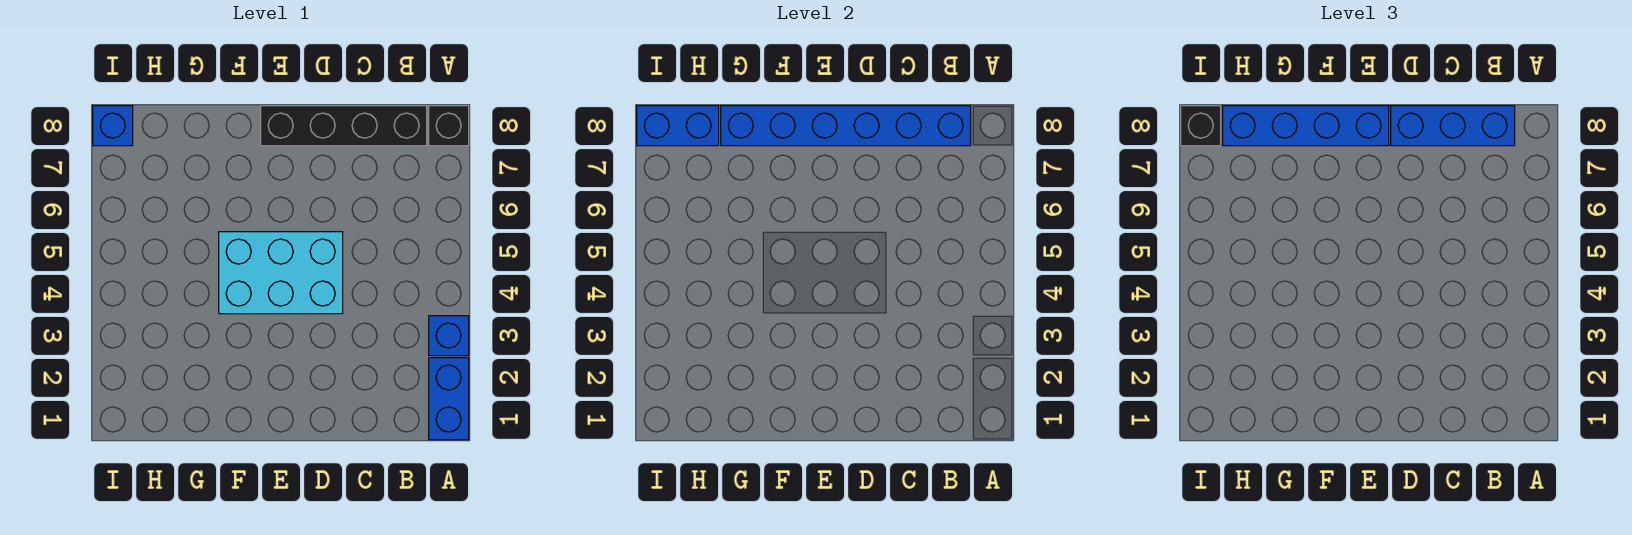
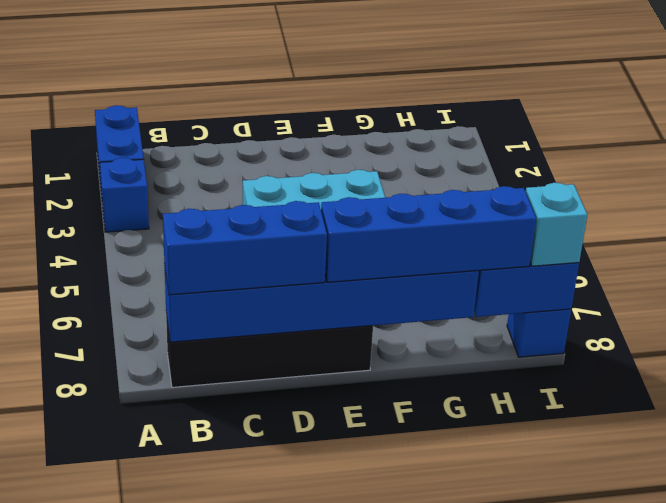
black 1x1 brick [429,106,469,146] -> none
black 1x1 brick [1181,106,1221,146] -> cyan 1x1 brick [526,183,587,266]

